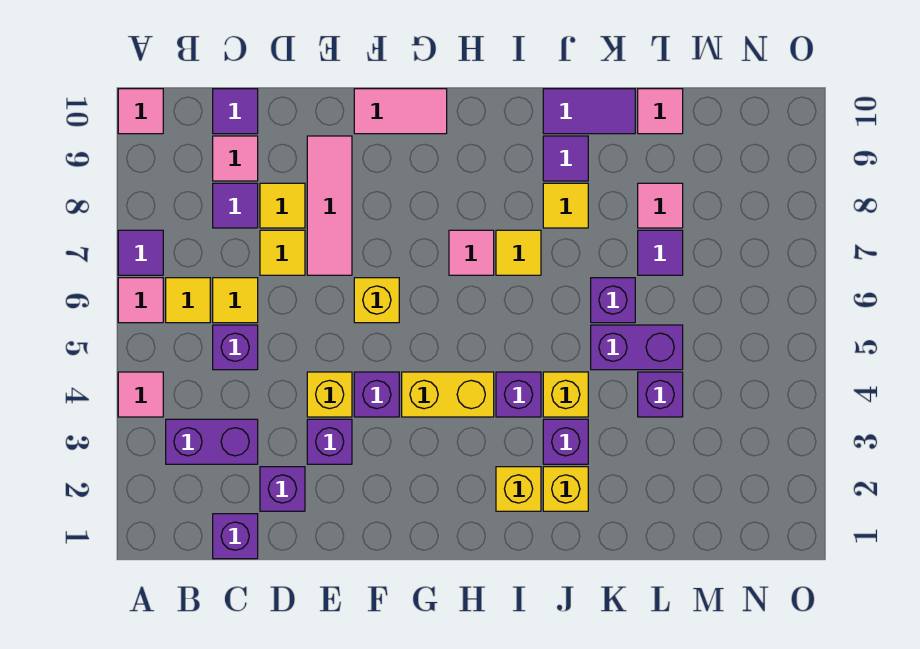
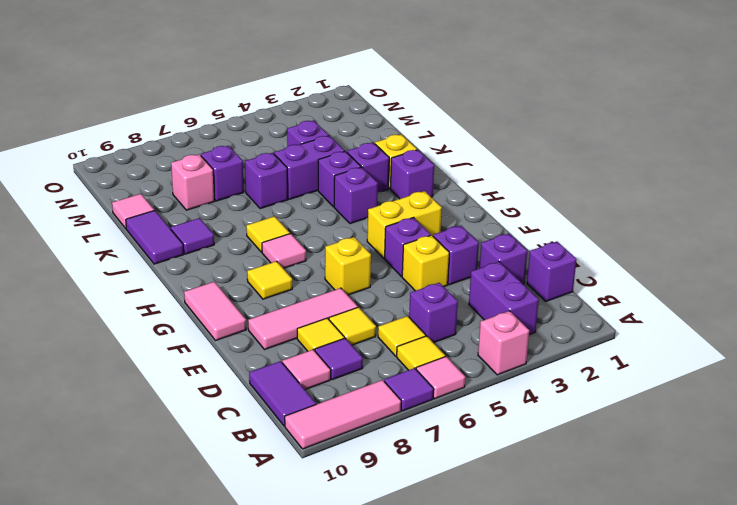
pink 1x1 tile [118,372,163,417] -> pink 1x1 brick [478,311,529,375]
pink 1x1 tile [118,89,163,134] -> pink 1x3 tile [285,380,401,449]
purple 1x1 tile [213,89,258,134] -> purple 1x2 tile [249,361,316,426]
yellow 1x2 brick [402,372,494,417] -> yellow 1x2 brick turned to [367,191,442,258]
yellow 1x1 brick [496,467,541,511] -> purple 1x1 brick [390,150,434,199]
yellow 1x1 brick [543,372,588,417] -> purple 1x1 brick [318,151,361,207]
yellow 1x1 tile [543,183,588,228] -> yellow 1x1 tile moved to [247,261,292,299]
purple 1x2 brick [591,325,683,370] -> purple 1x2 brick turned to [274,136,345,199]
purple 1x1 tile [638,230,683,275] -> purple 1x1 brick [201,146,244,201]
pink 1x1 tile [638,183,683,228] -> pink 1x1 brick [171,154,214,210]

